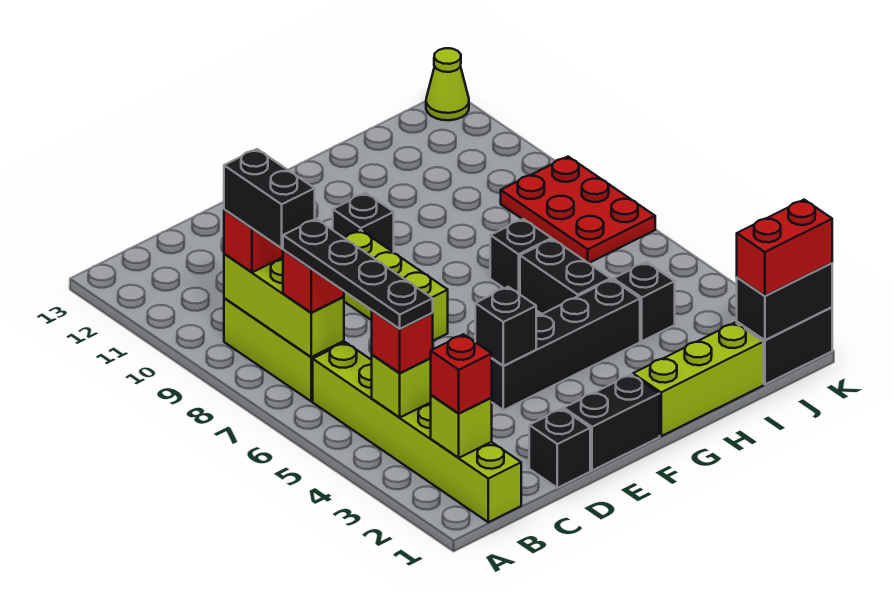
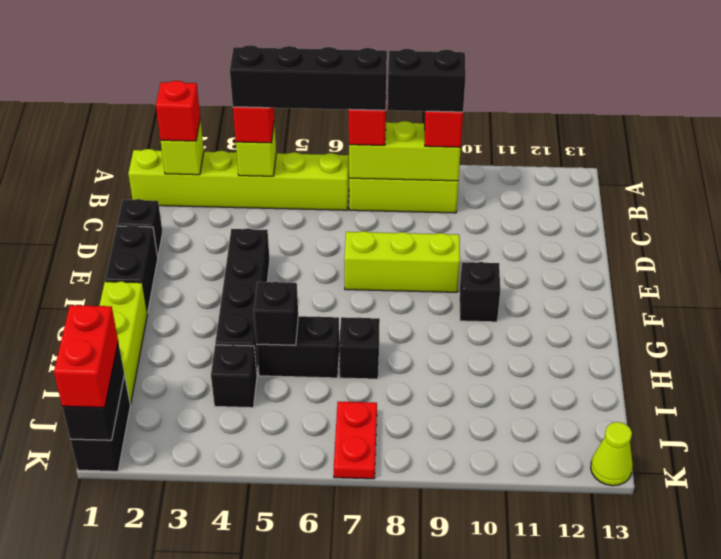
black 1x4 plate [283,219,433,329] -> black 1x4 brick [230,45,387,110]
black 1x1 brick [475,287,536,366] -> black 1x1 brick moved to [254,282,298,345]
red 2x3 plate [501,157,655,263] -> red 1x2 plate [334,402,377,479]

